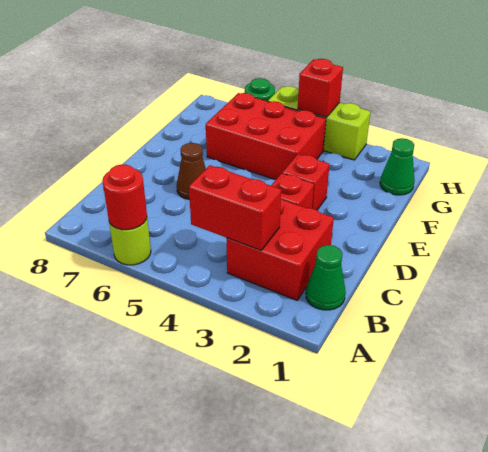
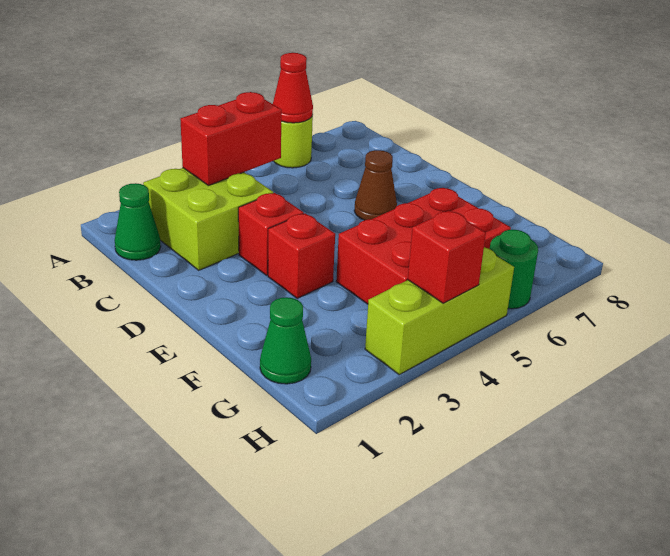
red 1x1 round brick [102,164,147,230] -> red 1x1 cone [273,53,313,123]
red 2x2 brick [227,199,334,300] -> lime 2x2 brick [143,168,273,270]

